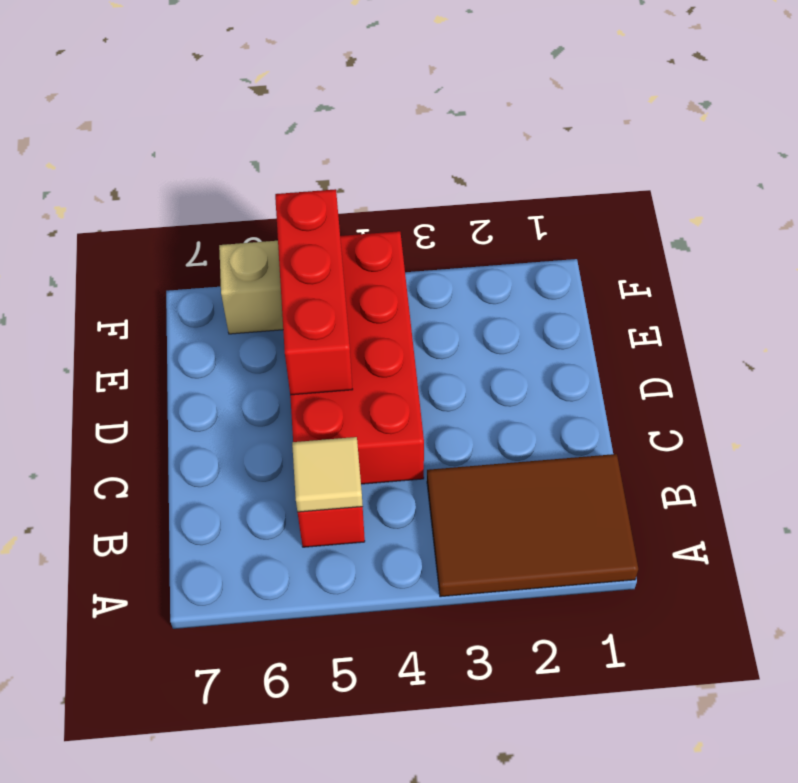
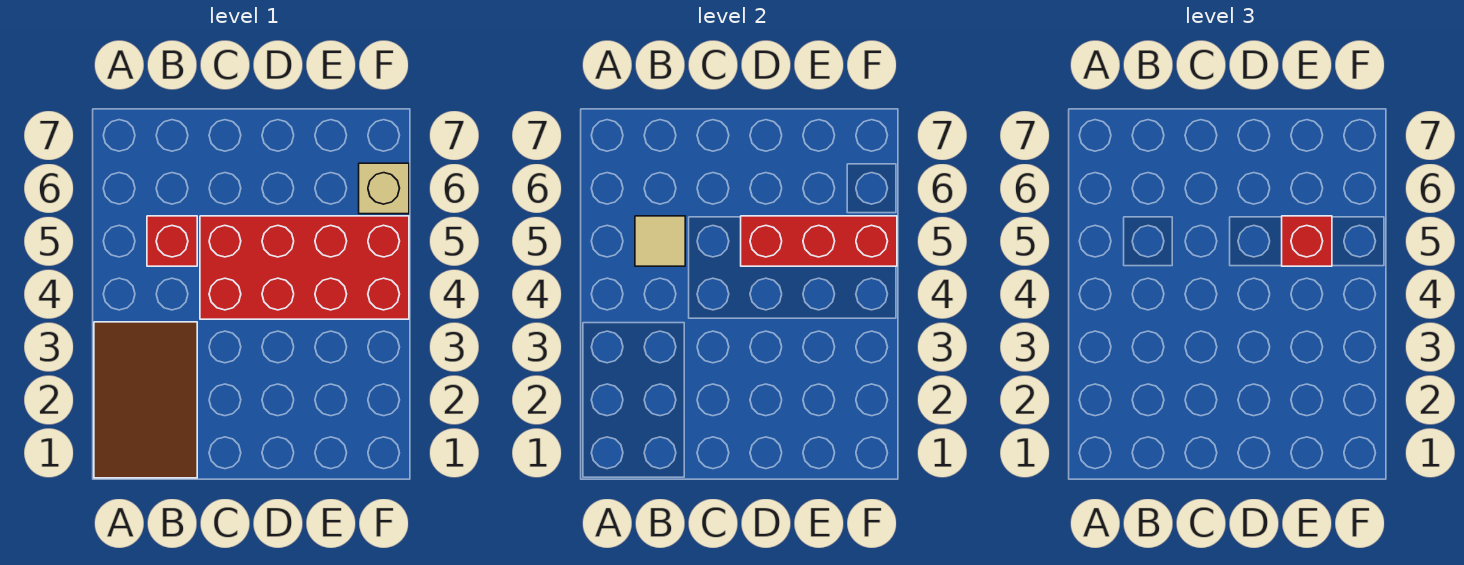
none -> red 1x1 brick [1282,216,1332,266]

